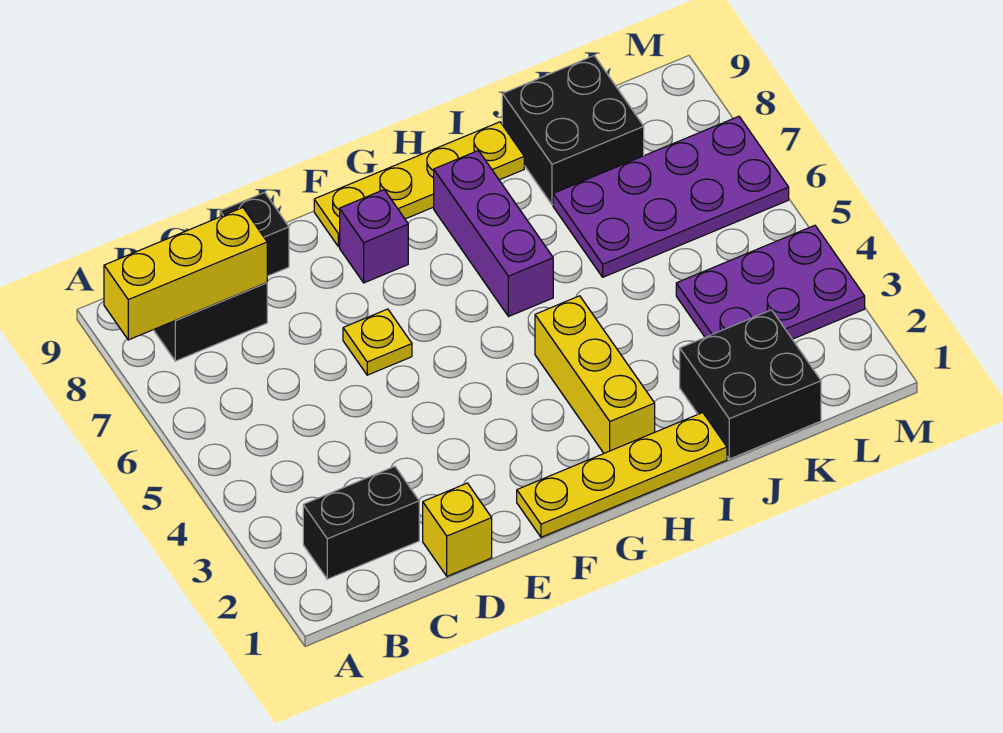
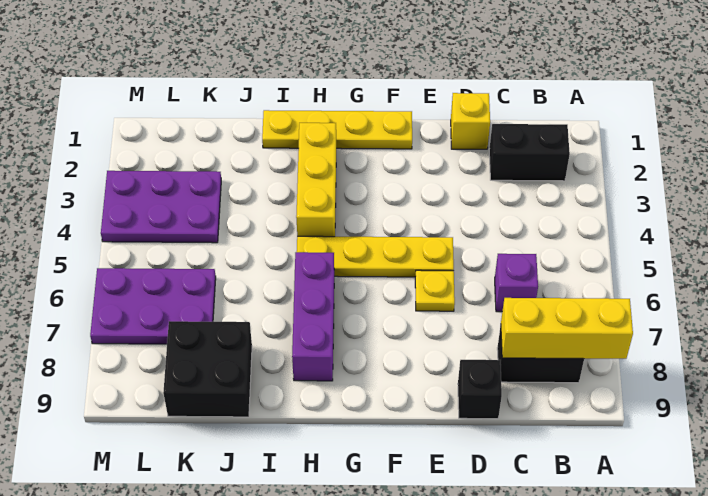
purple 1x1 brick [340,190,408,283] -> purple 1x1 brick moved to [495,254,538,312]
yellow 1x4 plate [314,122,524,247] -> yellow 1x4 plate moved to [297,236,454,277]
black 2x2 brick [680,310,821,459] -> none
purple 2x4 plate [553,116,789,277] -> purple 2x3 plate [90,268,216,344]

